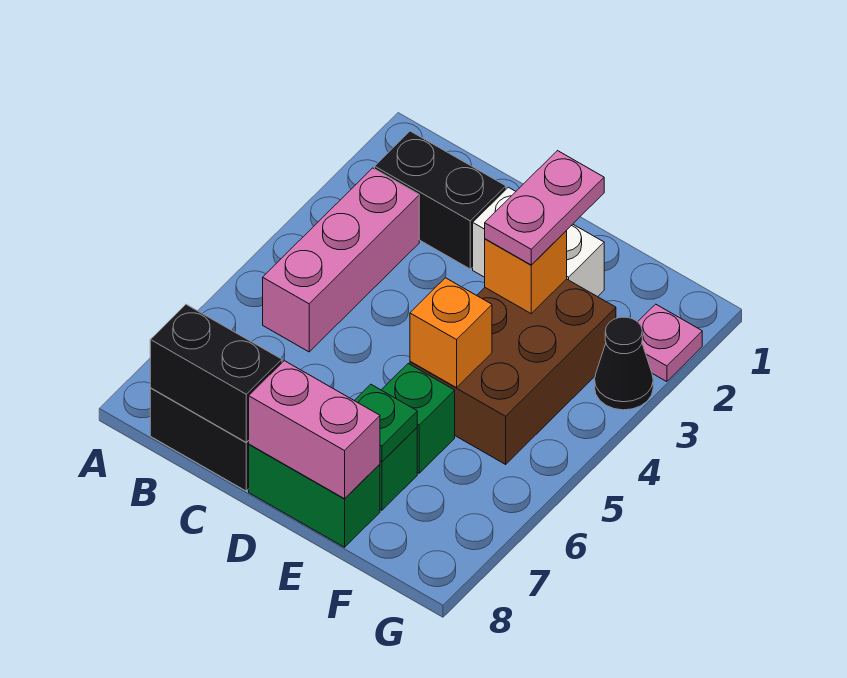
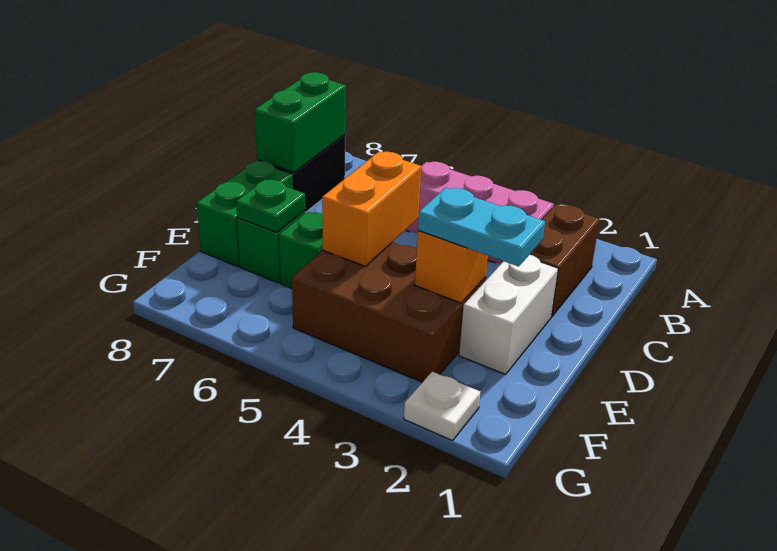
black 1x2 brick [375,131,506,269] -> brown 1x2 brick [530,205,600,317]
black 1x2 brick [150,305,282,442] -> green 1x2 brick [255,72,346,172]
pink 1x2 brick [249,361,380,499] -> none
pink 1x2 plate [485,151,604,265] -> cyan 1x2 plate [418,188,545,266]
orange 1x1 brick [410,278,492,388] -> orange 1x2 brick [322,152,421,266]
pink 1x1 plate [638,304,702,382] -> white 1x1 plate [404,372,480,441]
black 1x1 cone [595,317,653,410] -> none

